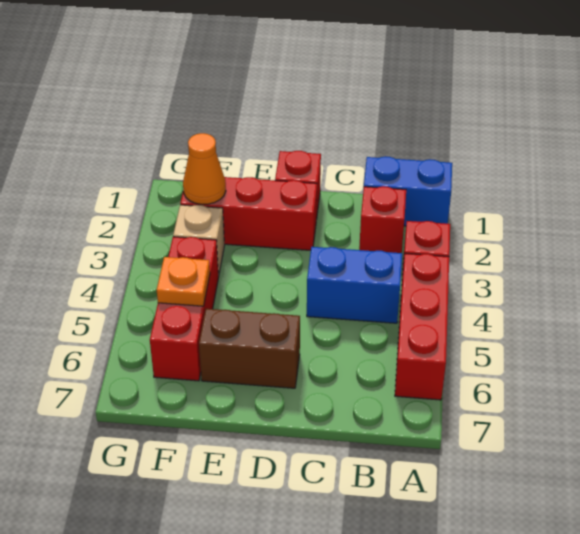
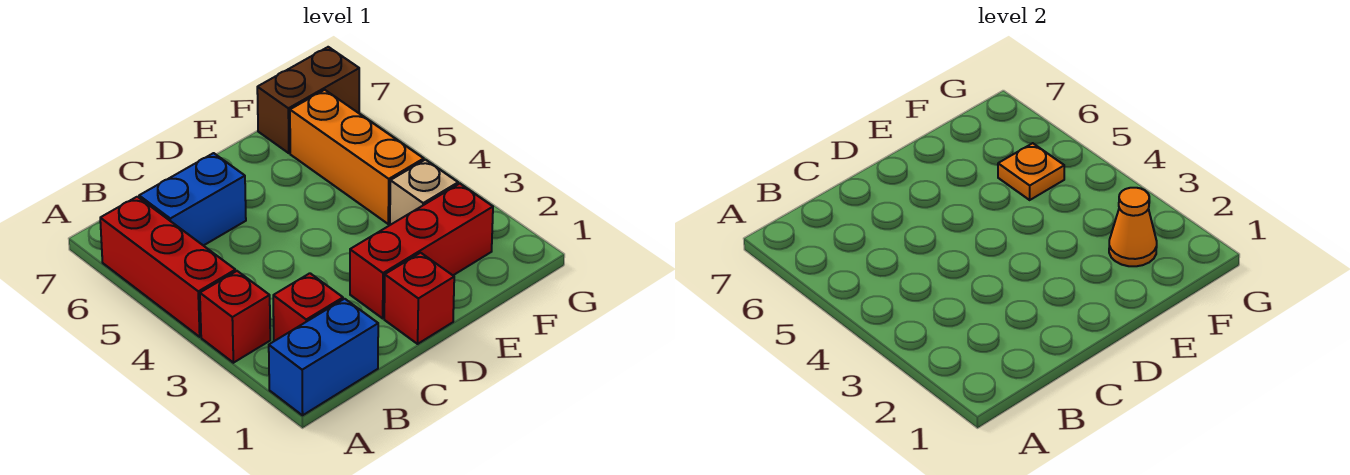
blue 1x2 brick [307,247,402,323] -> blue 1x2 brick moved to [139,153,246,246]
brown 1x2 brick [199,309,300,388] -> brown 1x2 brick moved to [257,47,359,153]
red 1x3 brick [150,237,219,381] -> orange 1x3 brick [290,90,424,224]

